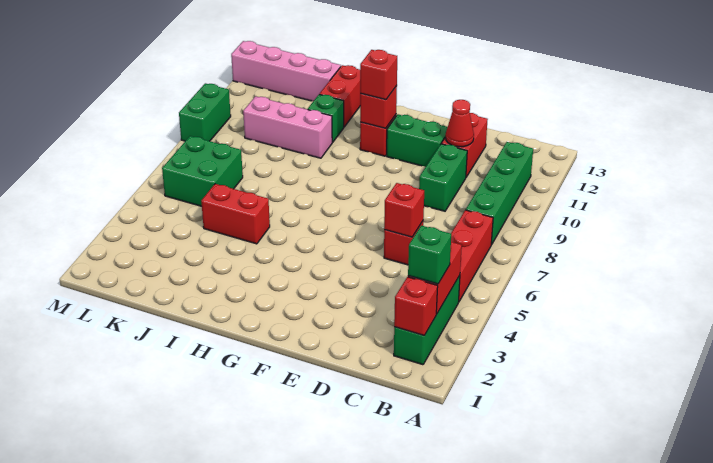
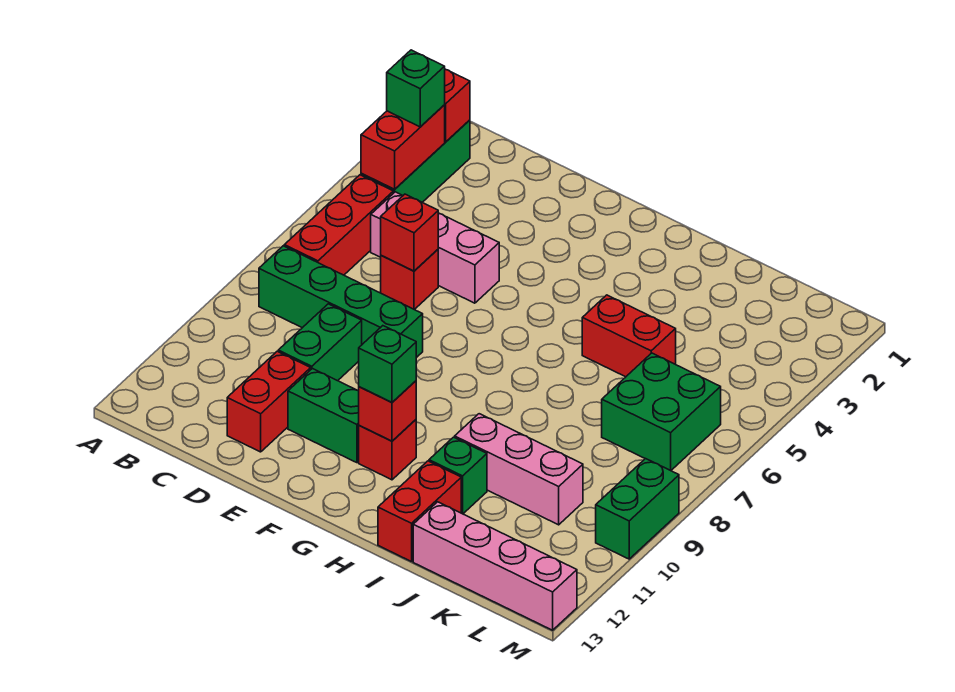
green 1x4 brick [466,142,533,245] -> green 1x4 brick turned to [259,246,423,358]
none -> pink 1x3 brick [371,192,499,303]
red 1x1 cone [446,100,474,147] -> none
red 1x1 brick [360,50,397,100] -> green 1x1 brick [359,326,416,402]

